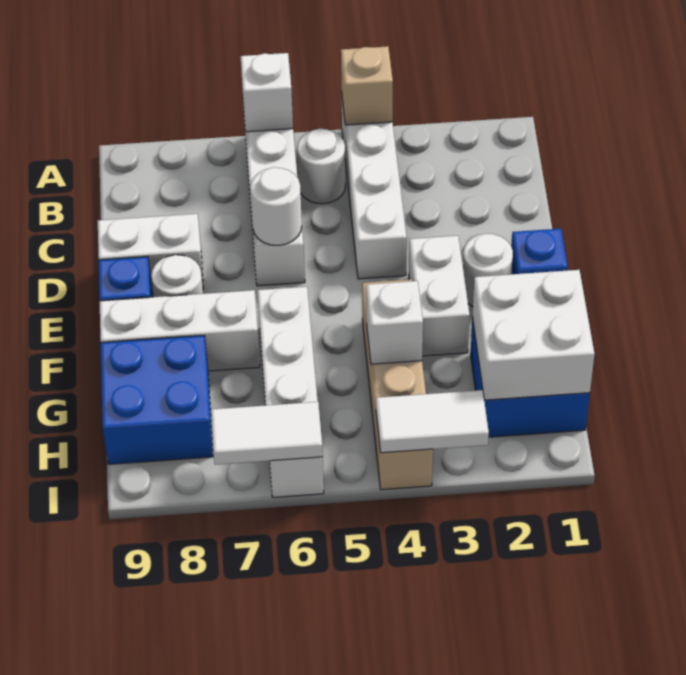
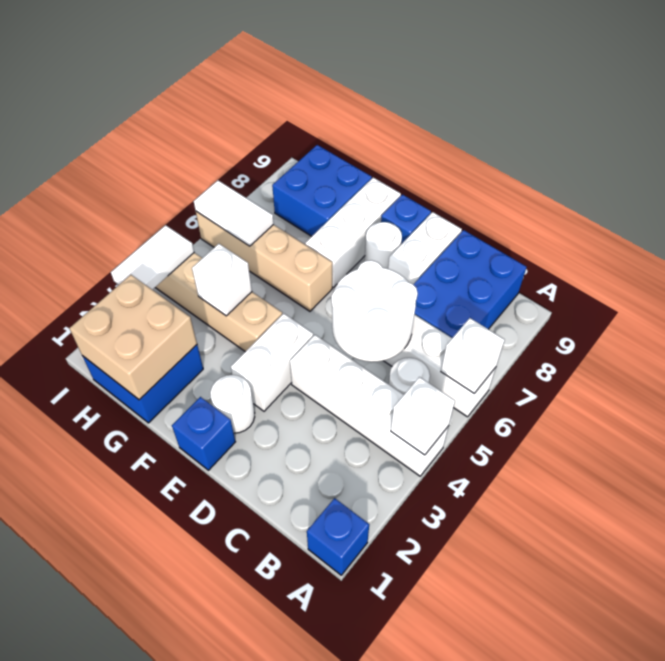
none -> blue 1x1 brick [307,498,369,575]
tan 1x1 brick [341,46,393,125] -> white 1x1 brick [391,377,455,455]
none -> blue 2x3 brick [413,230,527,338]
white 1x1 round brick [250,167,302,245] -> white 2x2 round brick [331,260,418,362]
white 1x2 brick [409,236,470,356] -> white 1x2 brick turned to [231,313,313,411]
white 1x4 brick [257,287,324,497] -> tan 1x4 brick [196,211,332,311]
white 2x2 brick [472,270,595,400] -> tan 2x2 brick [69,275,197,400]
white 1x2 tile [211,402,323,465] -> white 1x2 tile turned to [194,180,274,246]

